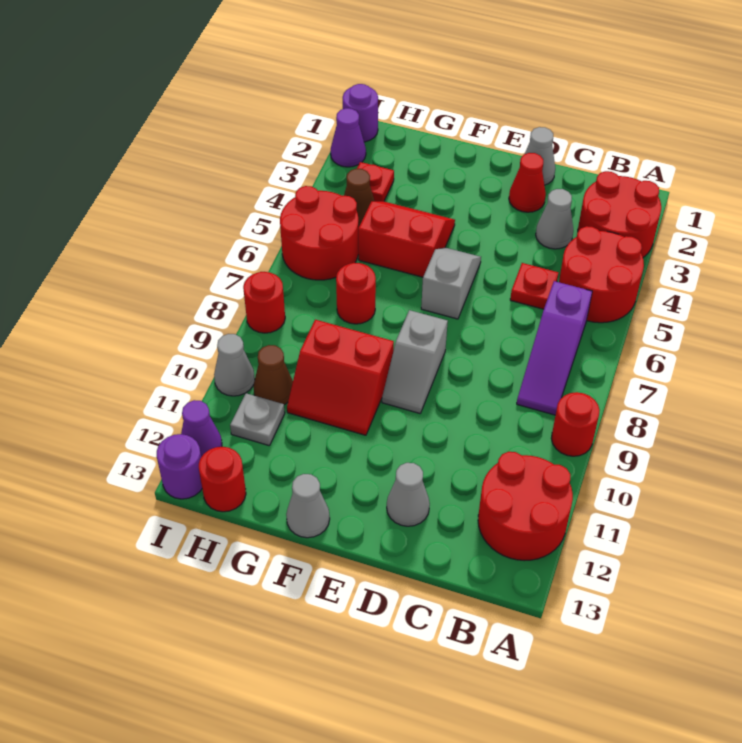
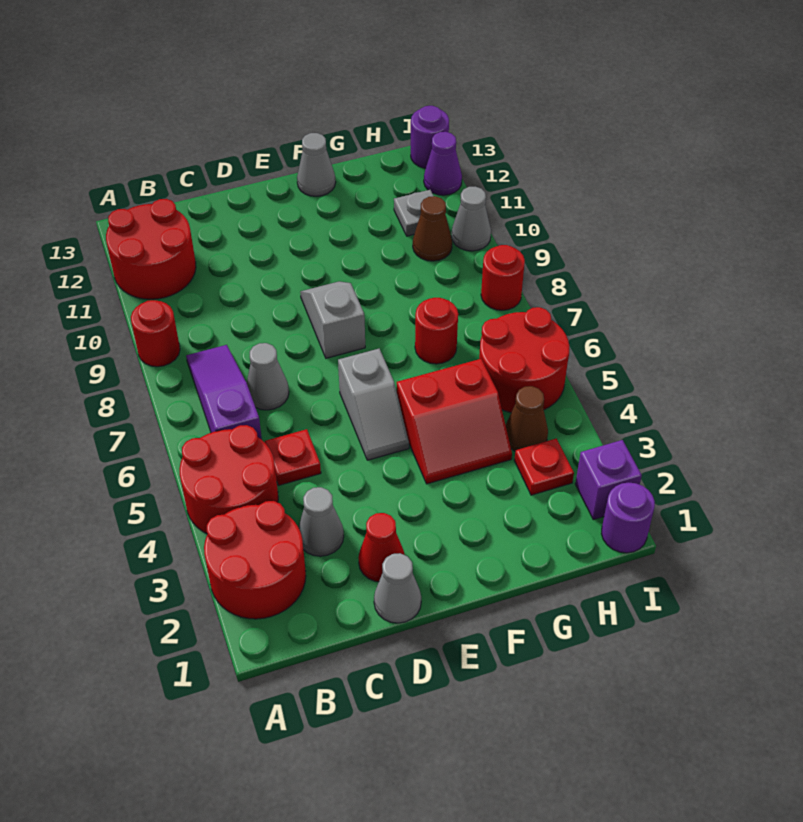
grey 1x1 cone [387,463,430,526] -> grey 1x1 cone moved to [247,343,289,410]
red 2x2 slope [287,320,394,435] -> none
red 1x1 round brick [199,447,246,512] -> none
purple 1x1 cone [331,108,366,167] -> purple 1x1 brick [575,440,642,520]

